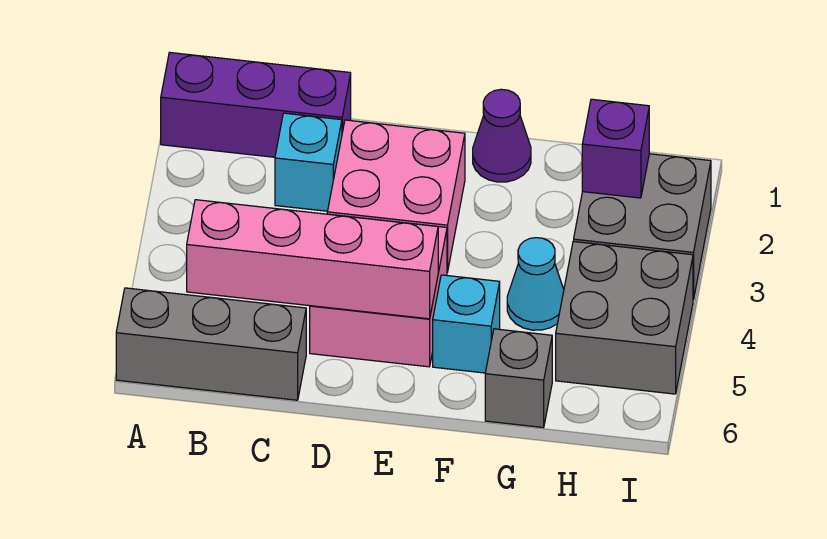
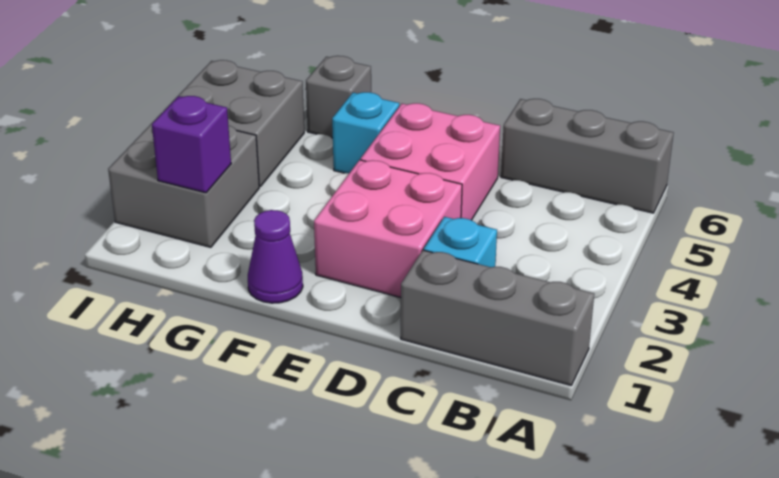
purple 1x3 brick [161,52,351,157] -> grey 1x3 brick [401,250,594,385]
pink 1x4 brick [187,200,438,319] -> none
cyan 1x1 cone [507,238,564,330] -> none

